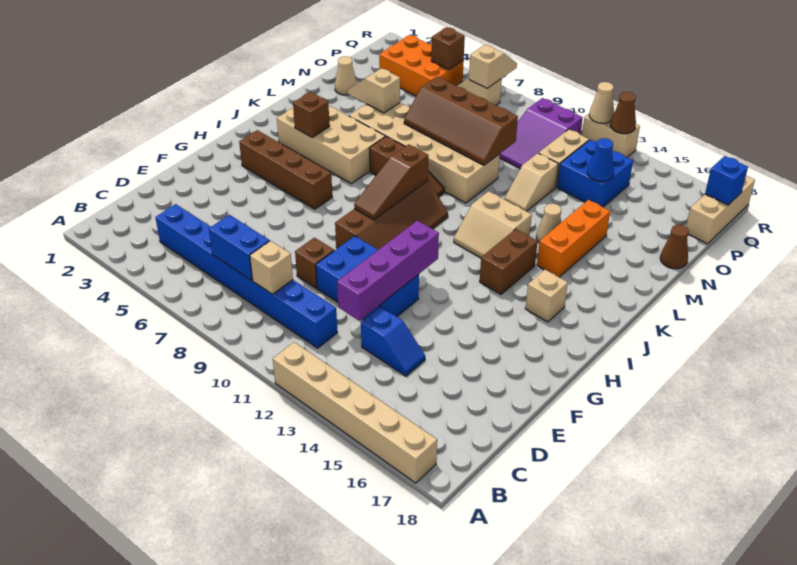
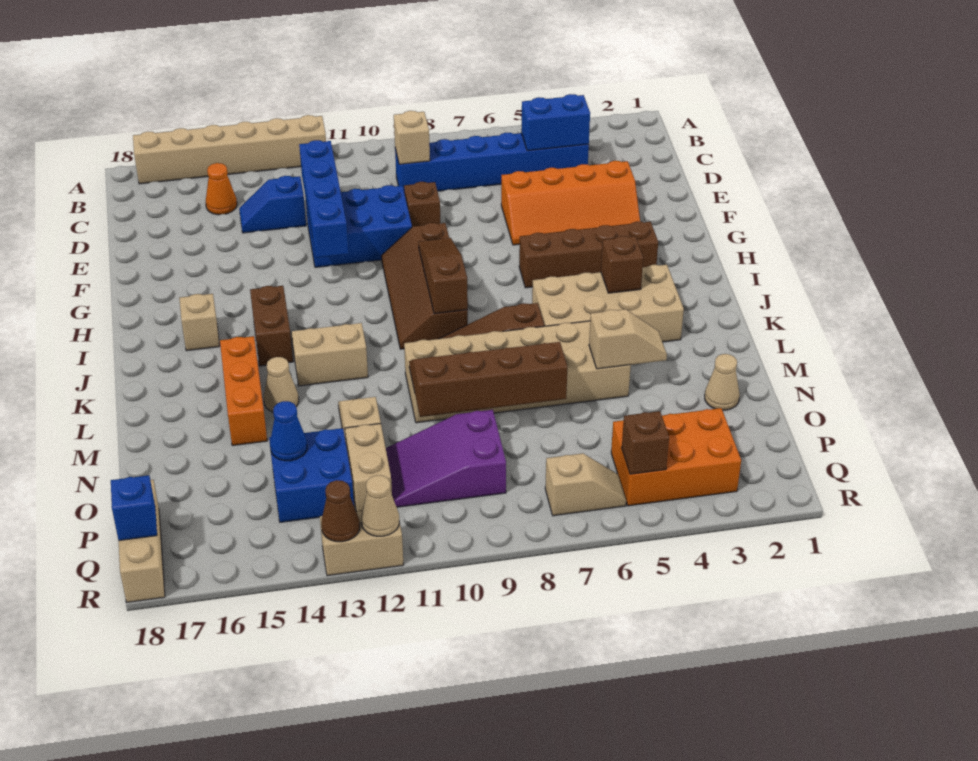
blue 1x8 brick [155,204,338,348] -> blue 1x6 brick [395,133,589,191]
blue 1x2 brick [209,215,270,280] -> blue 1x2 brick moved to [521,94,590,151]
none -> orange 1x1 cone [206,163,237,215]
purple 1x4 brick [337,221,439,321] -> blue 1x4 brick [299,140,349,258]
none -> orange 2x4 slope [501,161,640,245]
brown 1x1 cone [660,225,689,269] -> none
purple 2x3 slope [499,98,583,168] -> purple 2x3 slope turned to [386,410,506,507]
tan 1x2 slope [469,45,517,88] -> none

